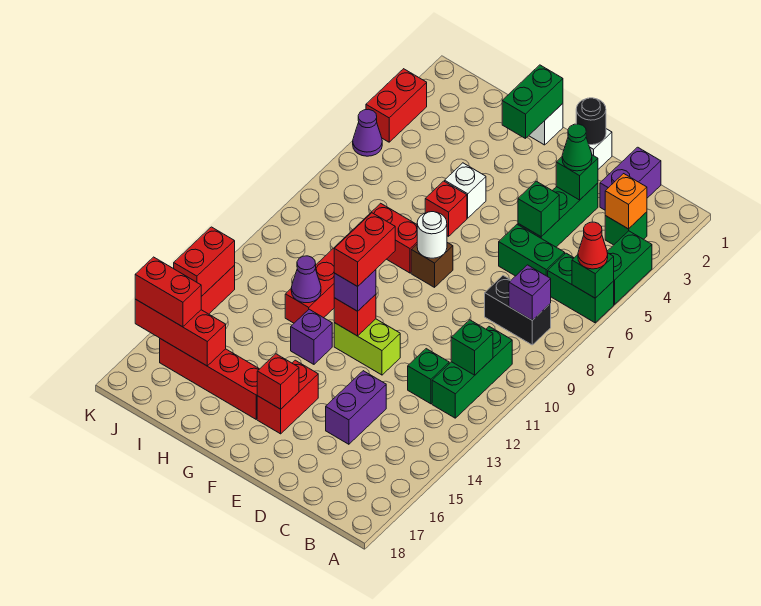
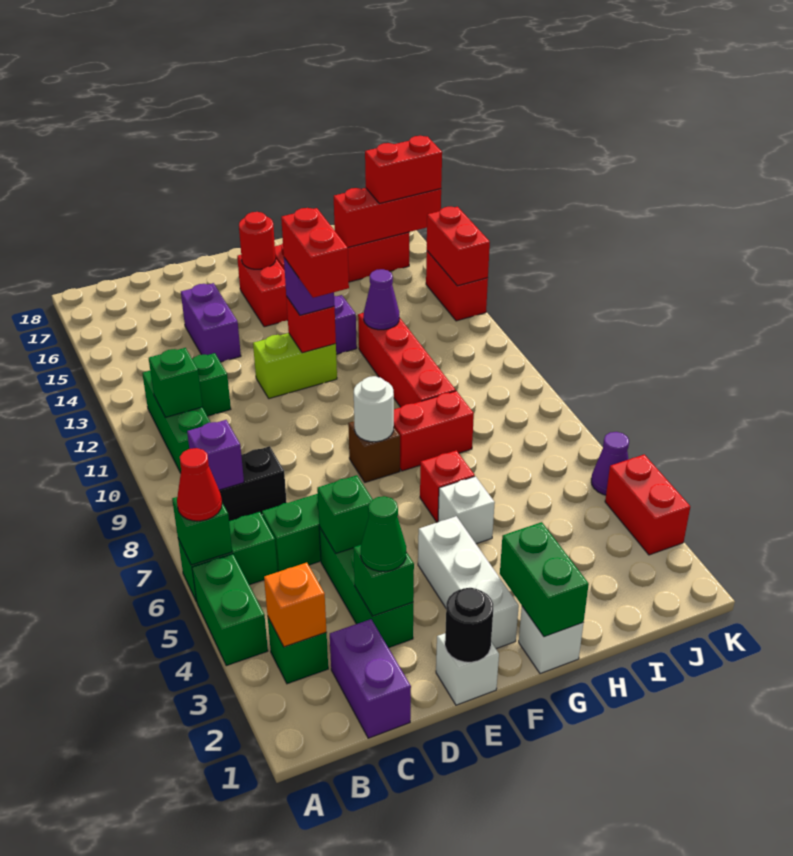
none -> white 1x3 brick [418,516,519,649]
red 1x1 brick [257,354,299,409] -> red 1x1 round brick [239,212,276,269]

